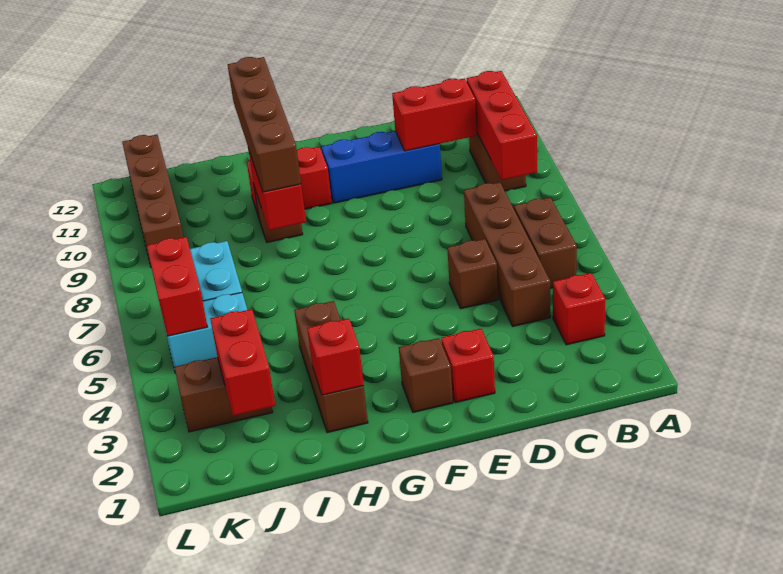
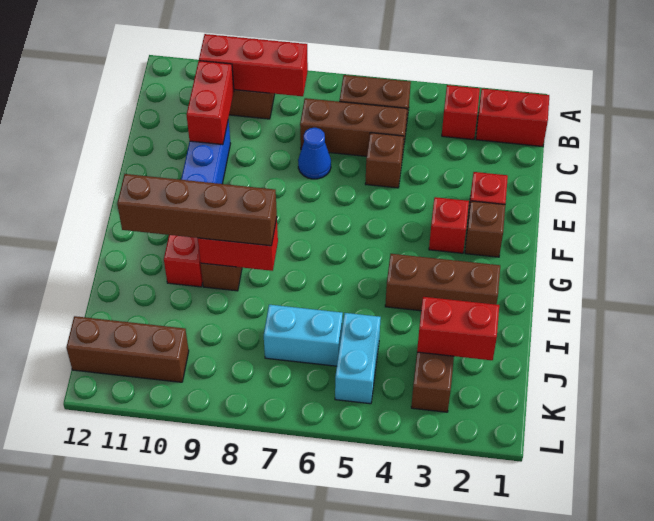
brown 1x4 brick [464,182,550,326] -> brown 1x3 brick [300,98,407,158]
none -> blue 1x1 cone [298,128,331,179]
red 1x1 brick [307,319,364,395] -> red 1x1 brick moved to [429,197,469,253]
red 1x2 brick [147,237,207,336] -> red 1x2 brick moved to [476,89,549,147]
brown 1x4 brick [122,135,183,267] -> brown 1x3 brick [66,316,189,382]

